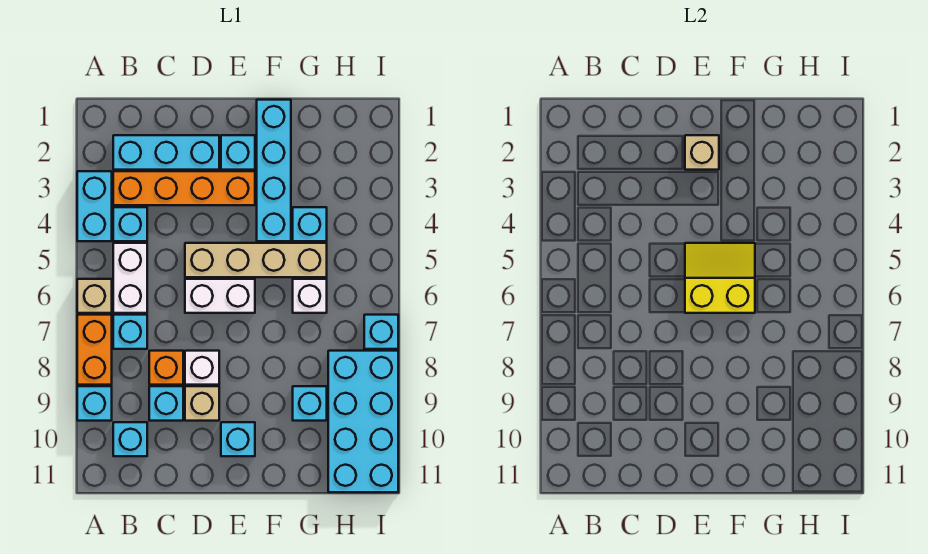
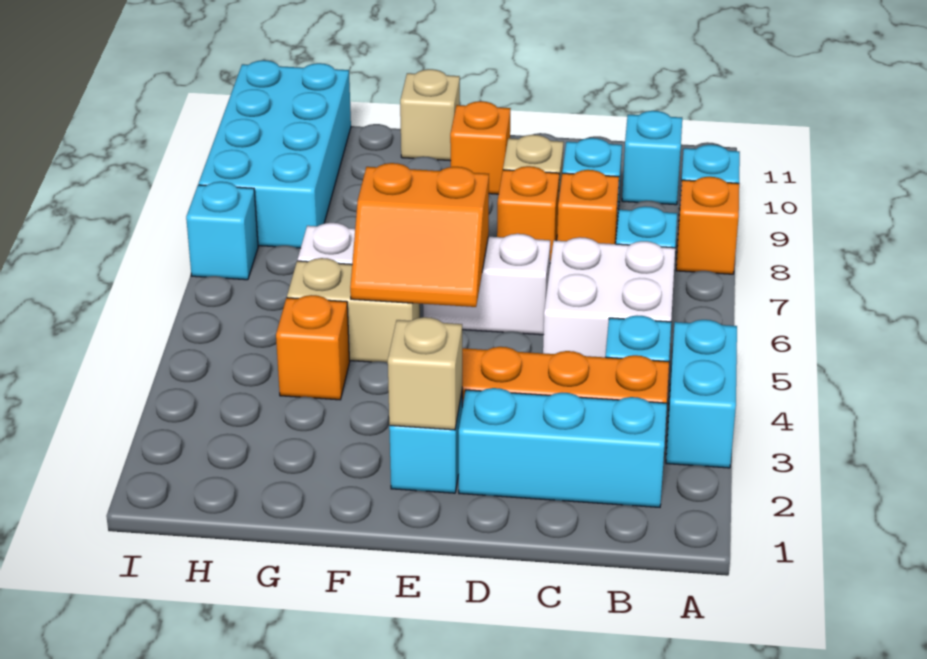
tan 1x1 brick [77,279,112,313] -> tan 1x1 brick moved to [400,69,460,161]
orange 1x2 brick [77,315,112,385] -> orange 1x1 brick [676,177,739,274]
white 1x2 brick [113,243,147,313] -> white 2x2 brick [543,237,675,357]
tan 1x4 brick [185,243,327,277] -> tan 1x2 brick [287,258,420,363]
white 1x1 brick [185,351,219,385] -> orange 1x1 brick [497,166,559,263]
yellow 2x2 slope [685,243,755,313] -> orange 2x2 slope [350,163,489,307]
cyan 1x1 brick [221,422,255,456] -> orange 1x1 brick [450,101,511,194]
cyan 1x4 brick [257,100,291,241] -> none
cyan 1x1 brick [293,207,327,241] -> orange 1x1 brick [276,295,350,400]
cyan 1x1 brick [293,386,327,421] -> none

